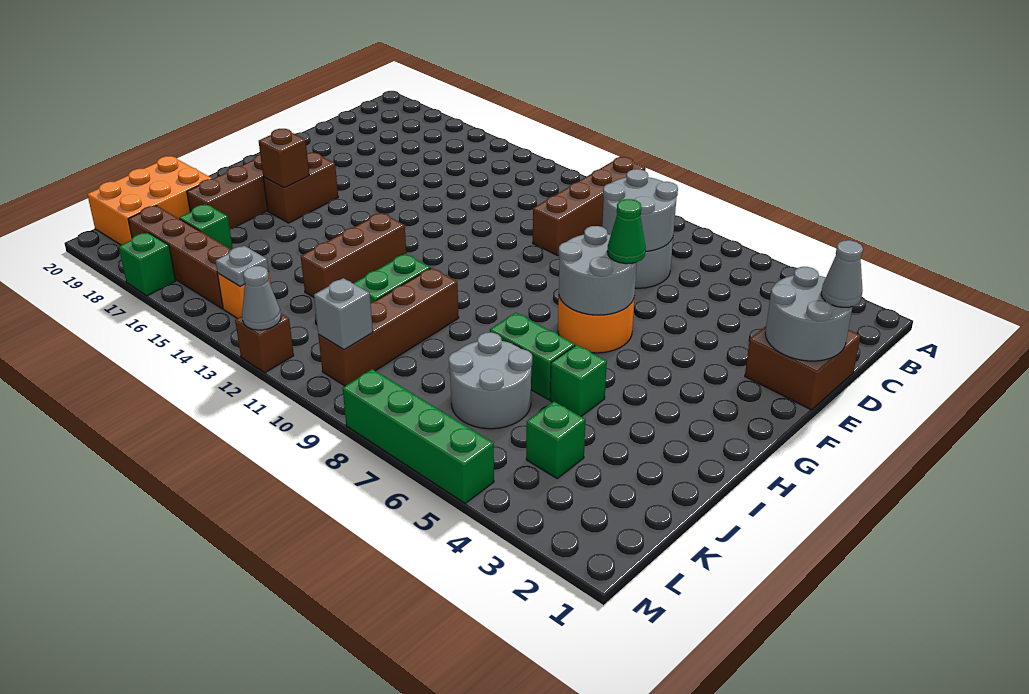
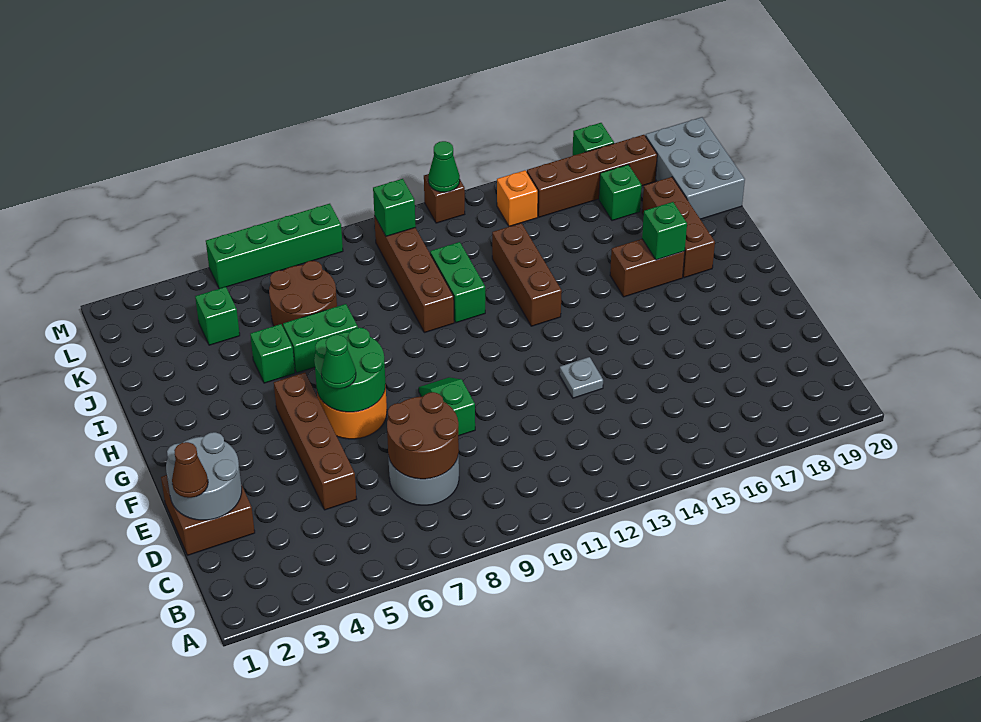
brown 1x4 brick [533,157,646,256] -> brown 1x4 brick moved to [274,373,357,510]
grey 2x2 round brick [602,169,678,251] -> brown 2x2 round brick [387,392,459,479]
grey 1x1 cone [821,240,863,307] -> brown 1x1 cone [172,442,208,498]
none -> green 1x2 slope [419,377,475,436]
grey 2x2 round brick [559,226,637,315] -> green 2x2 round brick [314,328,386,412]
brown 1x2 brick [263,153,338,223] -> brown 1x2 brick turned to [610,239,685,297]
brown 1x1 brick [259,129,309,188] -> green 1x1 brick [642,202,687,260]
grey 2x2 round brick [449,332,532,429] -> brown 2x2 round brick [269,261,337,326]
orange 2x3 brick [87,156,212,245] -> grey 2x3 brick [645,117,745,219]
grey 1x1 brick [314,278,373,350] -> green 1x1 brick [373,179,416,236]
grey 1x1 plate [215,246,269,286] -> grey 1x1 plate moved to [559,357,603,398]
grey 1x1 cone [242,266,281,330] -> green 1x1 cone [428,141,460,192]

